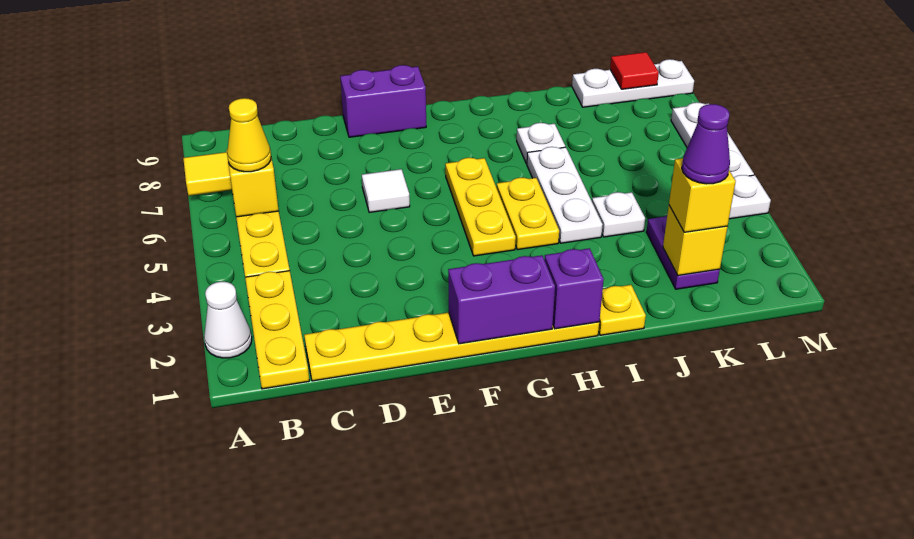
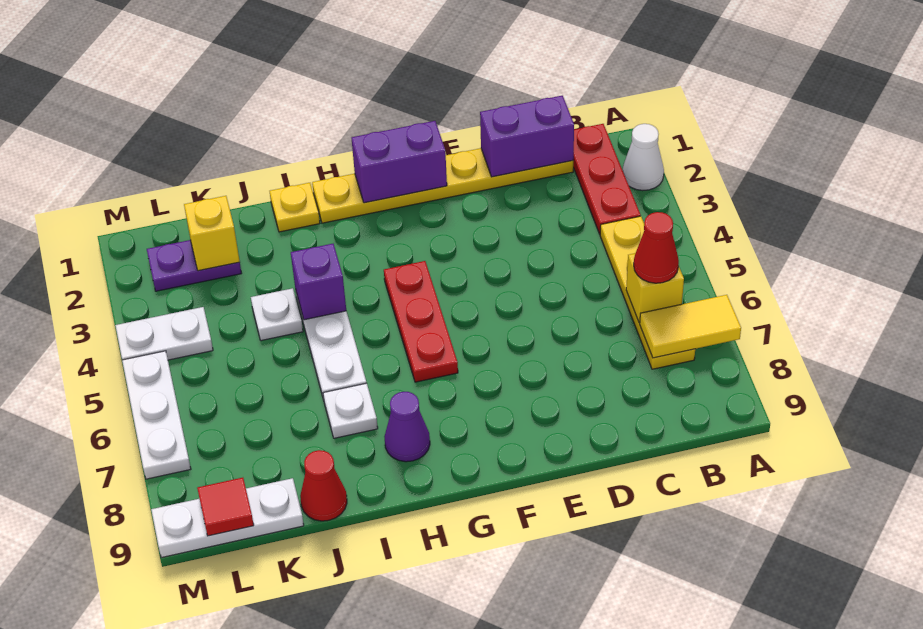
yellow 1x3 plate [245,271,309,389] -> red 1x3 plate [573,124,641,234]
yellow 1x1 cone [227,98,271,172] -> red 1x1 cone [634,212,679,283]
white 1x1 tile [362,169,410,212] -> none
purple 1x2 brick [340,65,426,137] -> purple 1x2 brick moved to [480,96,574,177]
yellow 1x3 plate [445,158,516,256] -> red 1x3 plate [384,261,458,382]
purple 1x1 brick [544,248,604,329] -> purple 1x1 brick moved to [291,244,346,320]
yellow 1x2 plate [497,178,559,250] -> none
none -> red 1x1 cone [300,450,347,521]
purple 1x2 plate [646,216,720,289] -> purple 1x2 plate turned to [147,240,242,291]
yellow 1x1 brick [669,158,736,232] -> none
purple 1x1 cone [682,104,730,184] -> purple 1x1 cone moved to [384,392,430,462]

